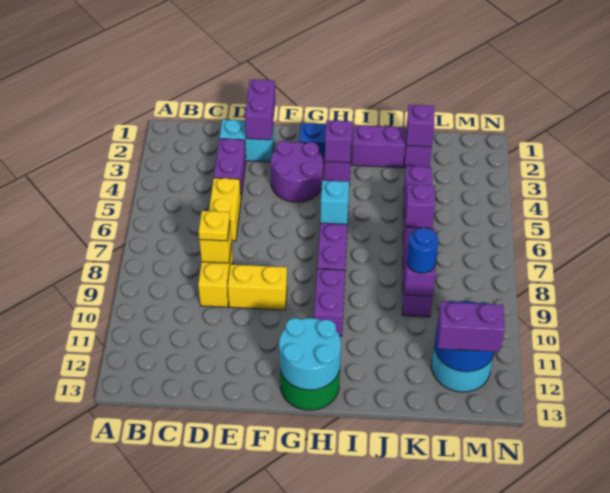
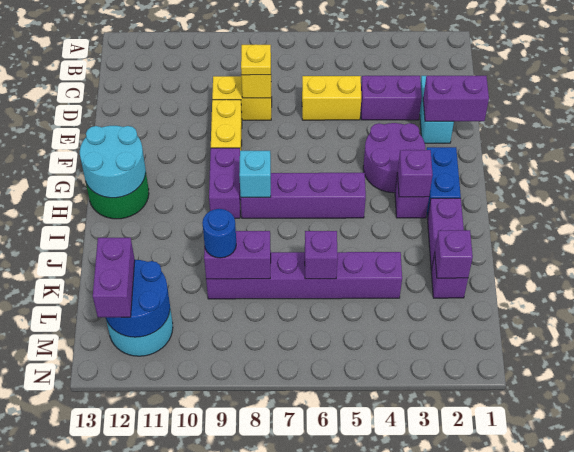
cyan 1x1 brick [320,181,349,224] -> cyan 1x1 brick moved to [239,151,271,197]
purple 1x2 brick [314,269,345,336] -> purple 1x2 brick turned to [209,148,241,219]

